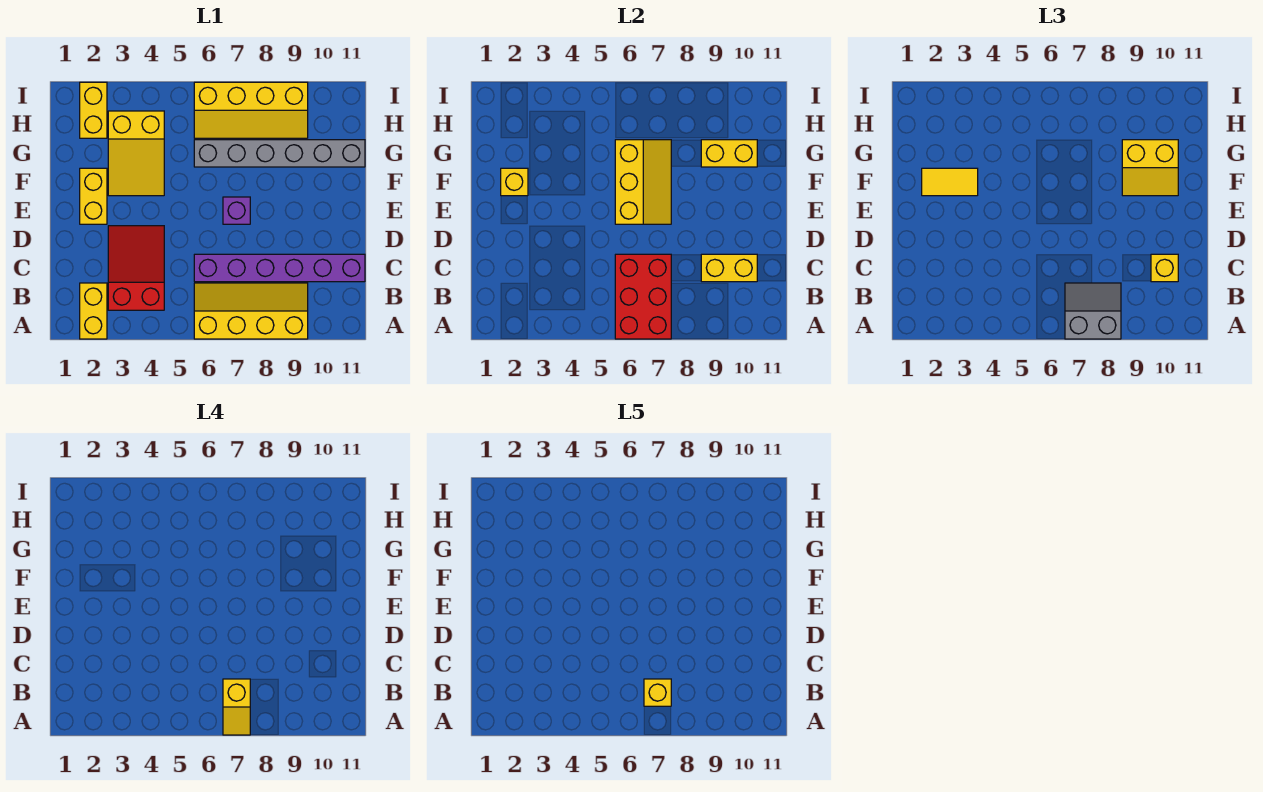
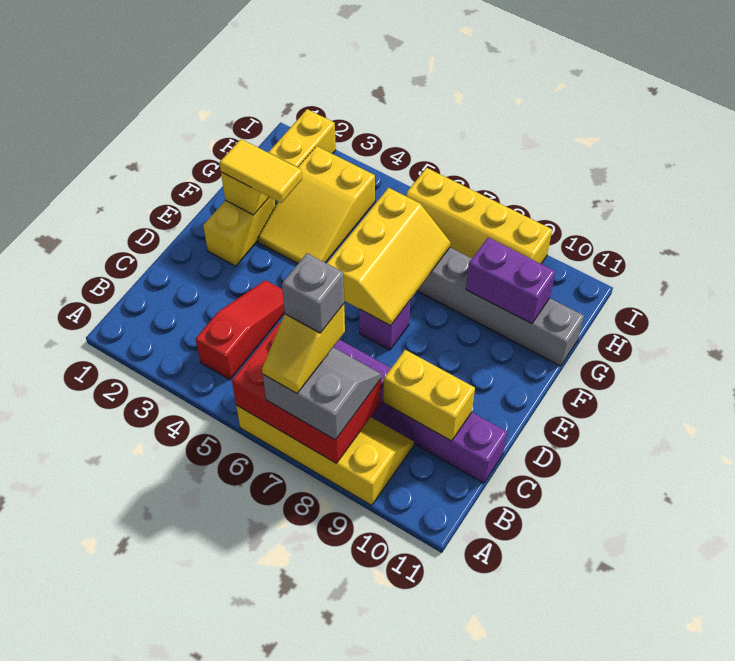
yellow 1x2 brick [80,283,107,339] -> none
red 2x3 brick [615,254,671,339] -> red 2x3 brick turned to [232,322,381,463]
red 2x3 slope [108,226,164,310] -> red 1x3 slope [195,280,285,380]
yellow 1x1 brick [644,679,671,706] -> grey 1x1 brick [282,253,344,333]
yellow 1x1 brick [1151,254,1178,282] -> none
yellow 2x2 slope [1122,140,1178,196] -> none
yellow 1x2 brick [701,140,757,167] -> purple 1x2 brick [466,238,555,324]

